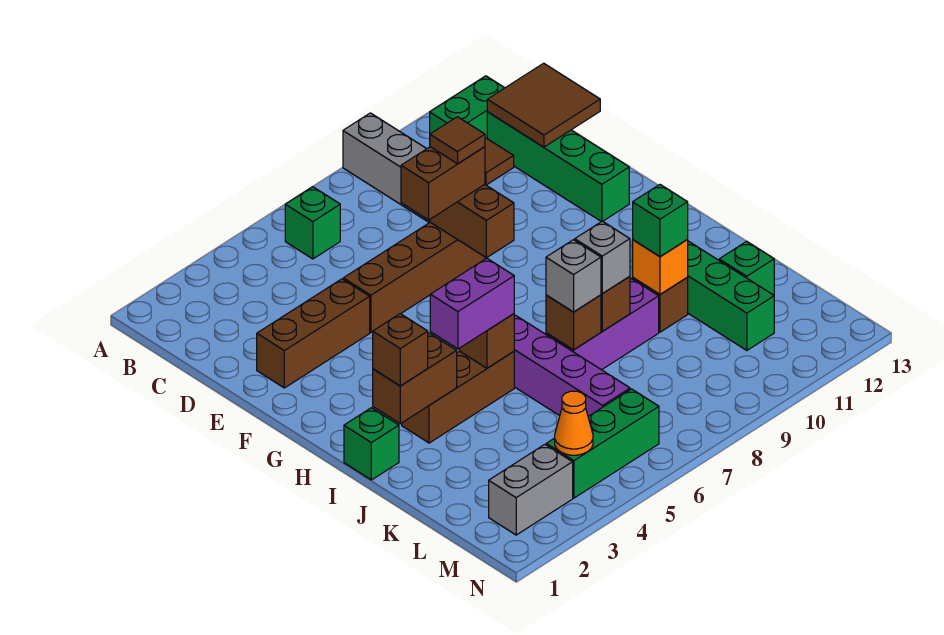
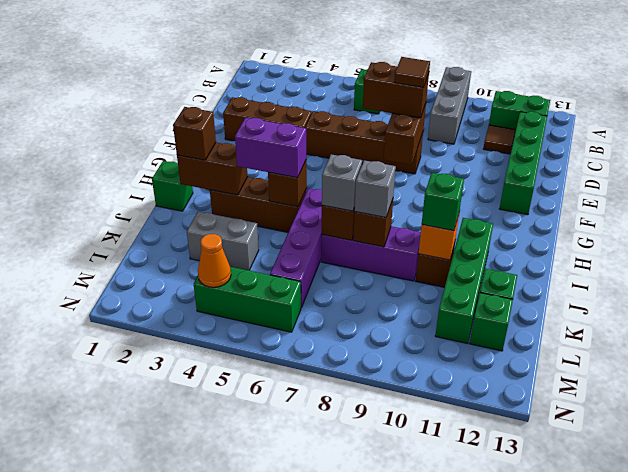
brown 2x2 tile [487,63,600,147] -> none
none -> green 1x1 brick [470,293,513,351]
grey 1x2 brick [489,445,573,535] -> grey 1x2 brick moved to [187,211,259,270]

